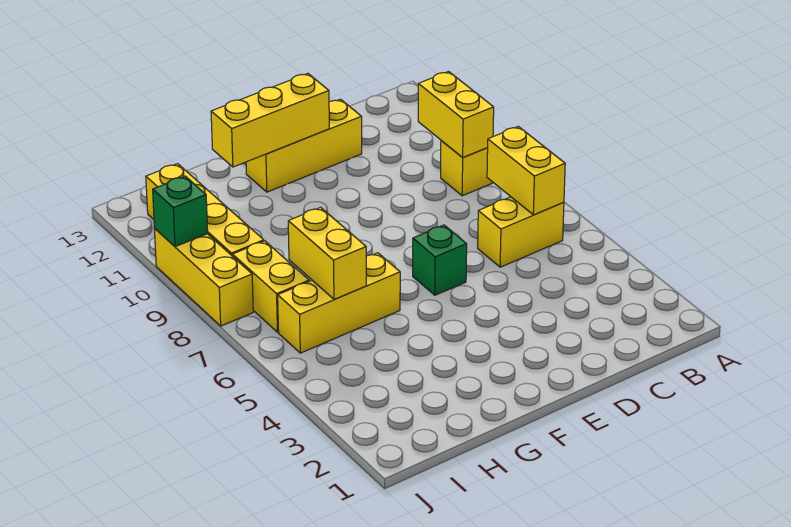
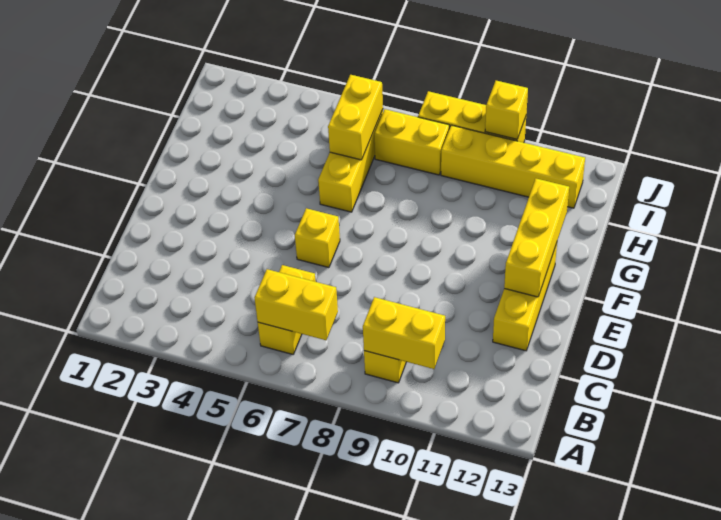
green 1x1 brick [413,225,467,295] -> yellow 1x1 brick [295,208,340,268]
yellow 1x2 brick [288,207,366,299] -> yellow 1x2 brick turned to [328,75,383,160]
green 1x1 brick [153,176,208,247] -> yellow 1x1 brick [485,81,528,139]

